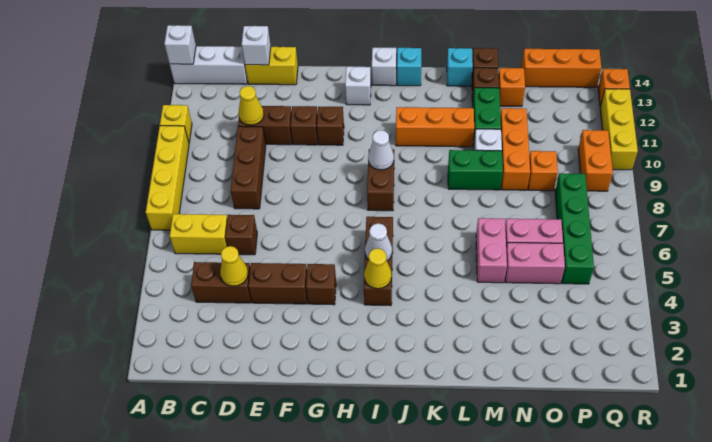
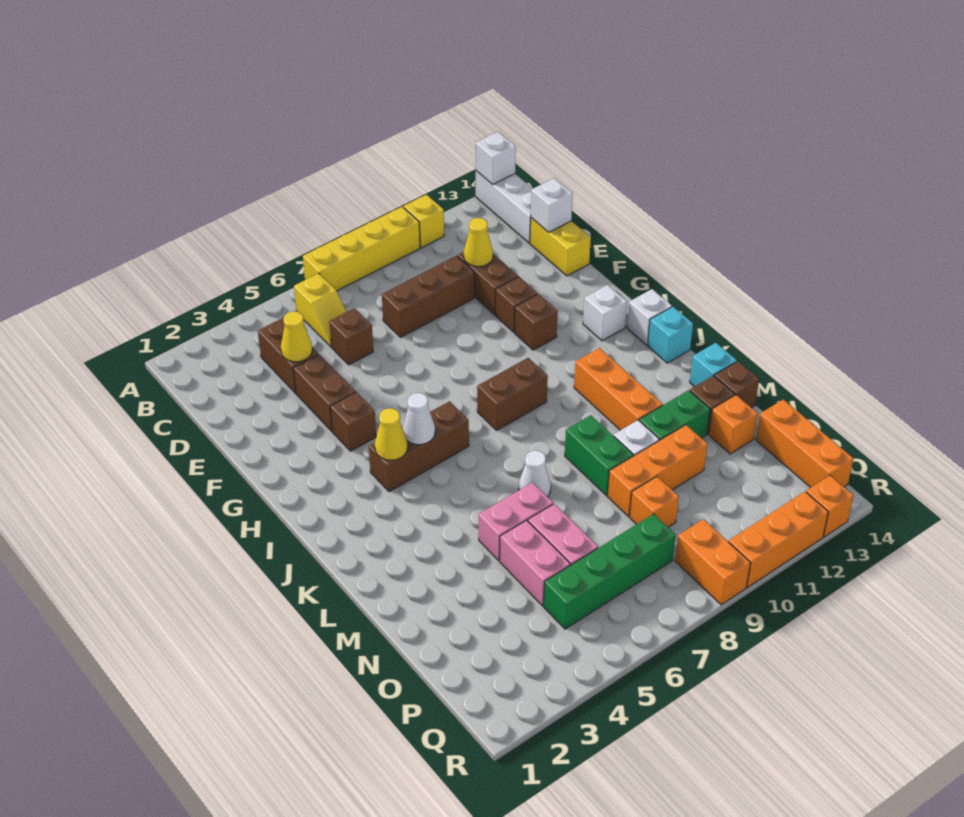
yellow 1x2 brick [170,214,227,254] -> yellow 1x2 slope [294,273,346,347]
white 1x1 cone [368,130,394,170] -> white 1x1 cone moved to [519,450,551,497]
orange 1x2 brick [578,130,613,191] -> orange 1x2 brick turned to [675,519,751,605]
yellow 1x3 brick [600,89,638,170] -> orange 1x3 brick [729,492,828,587]

